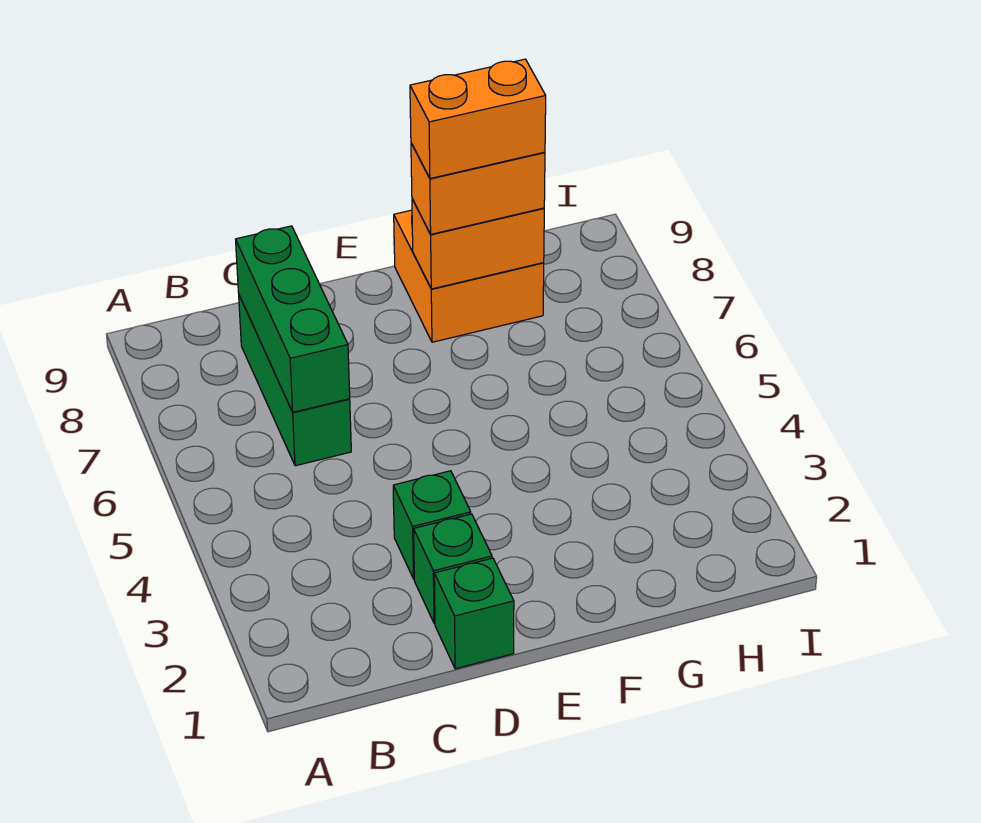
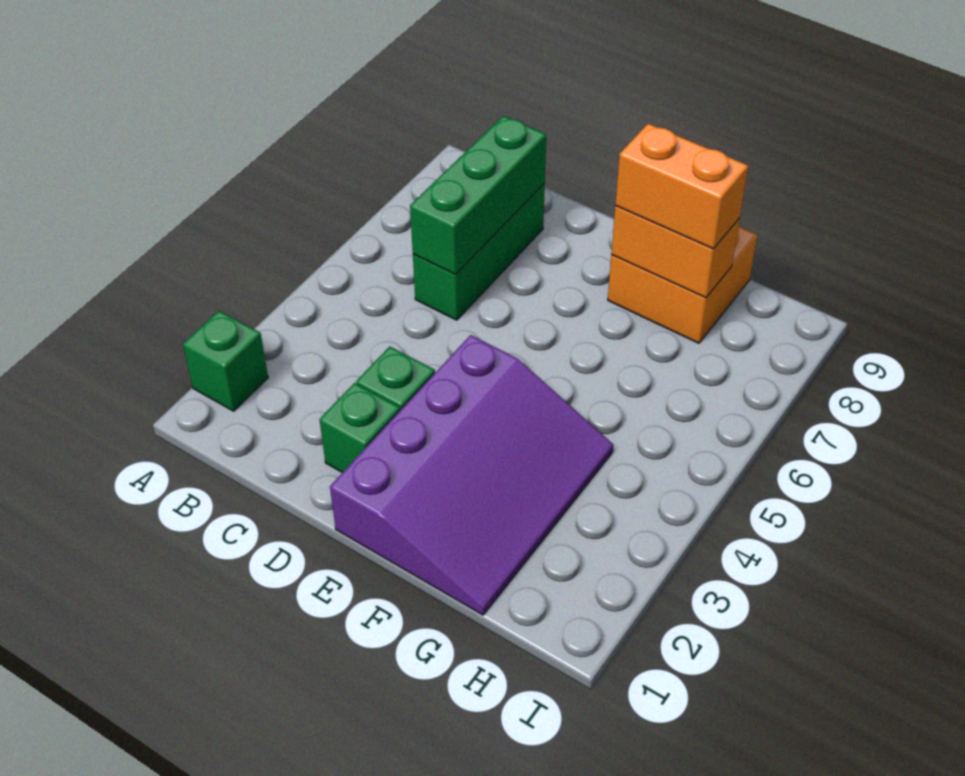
green 1x1 brick [434,558,514,669] -> green 1x1 brick moved to [183,311,268,411]
none -> purple 3x4 slope [330,335,613,615]
orange 1x2 brick [410,59,546,179] -> none

